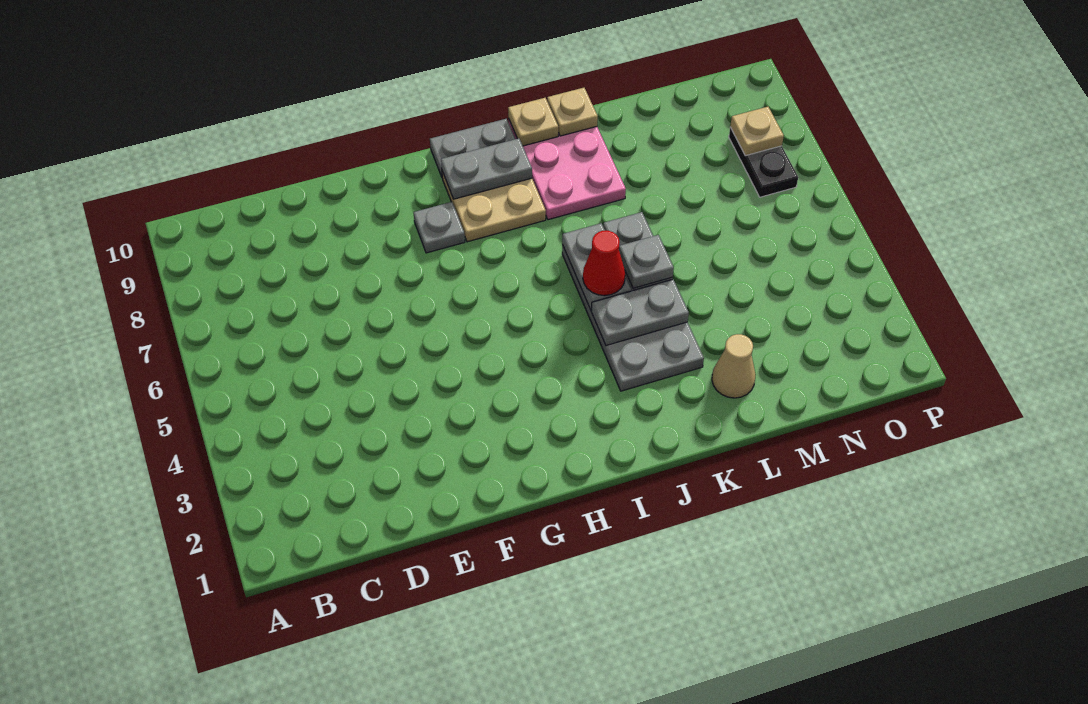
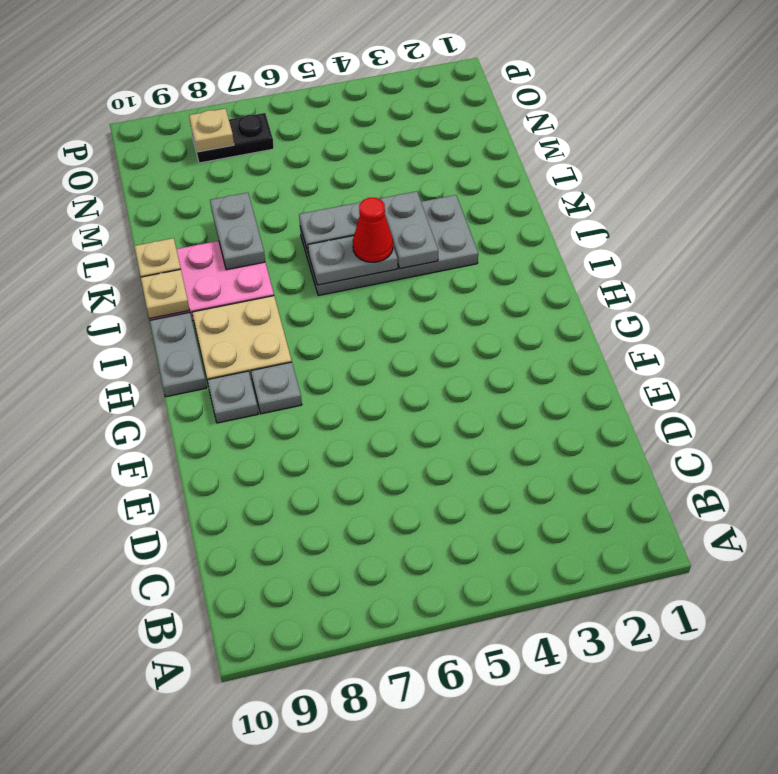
grey 1x2 plate [441,138,532,199] -> grey 1x2 plate moved to [210,193,265,270]
grey 1x1 plate [619,235,674,288] -> grey 1x1 plate moved to [207,371,258,423]
tan 1x1 cone [712,334,756,398] -> none

